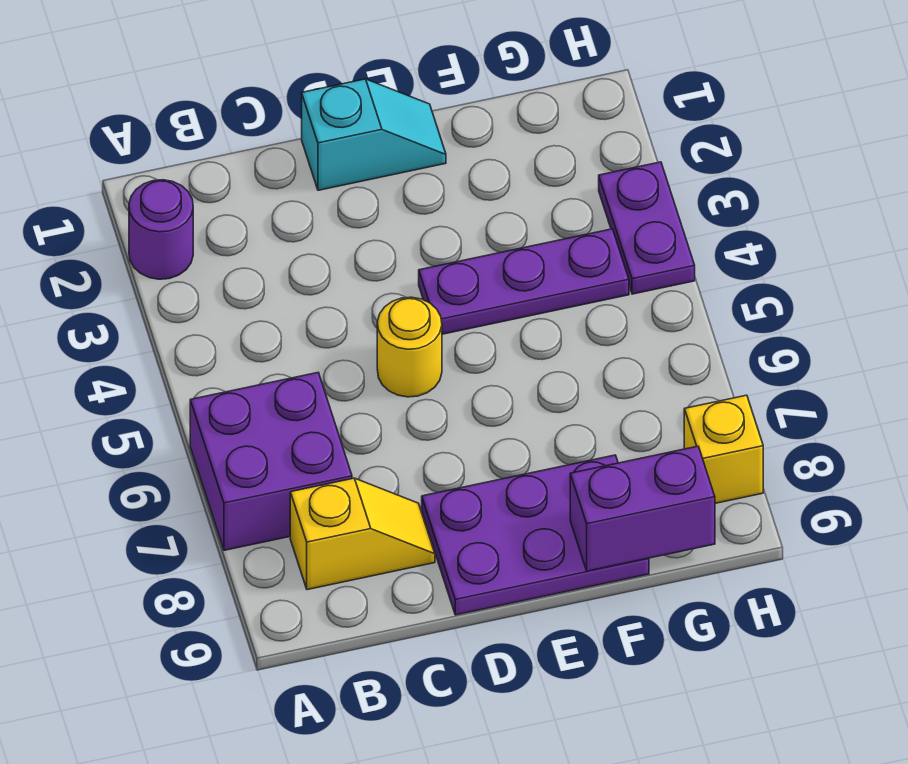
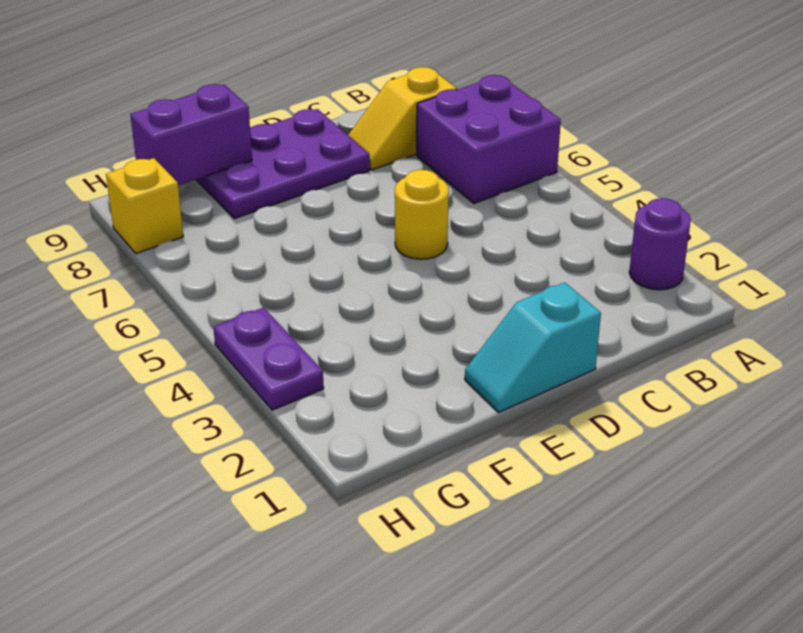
purple 1x3 plate [419,229,629,334] -> none

